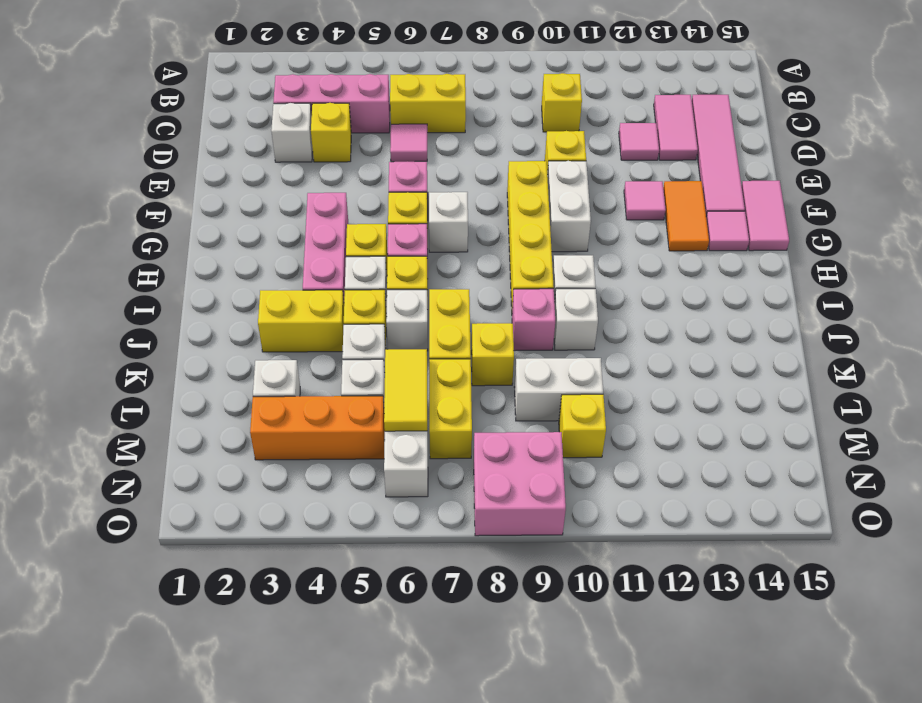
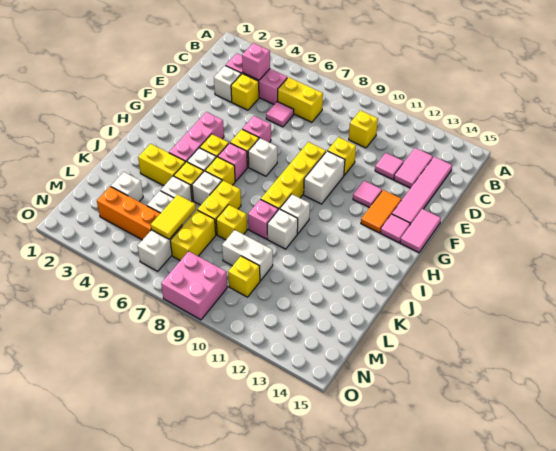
none -> pink 1x1 brick [242,43,270,80]

